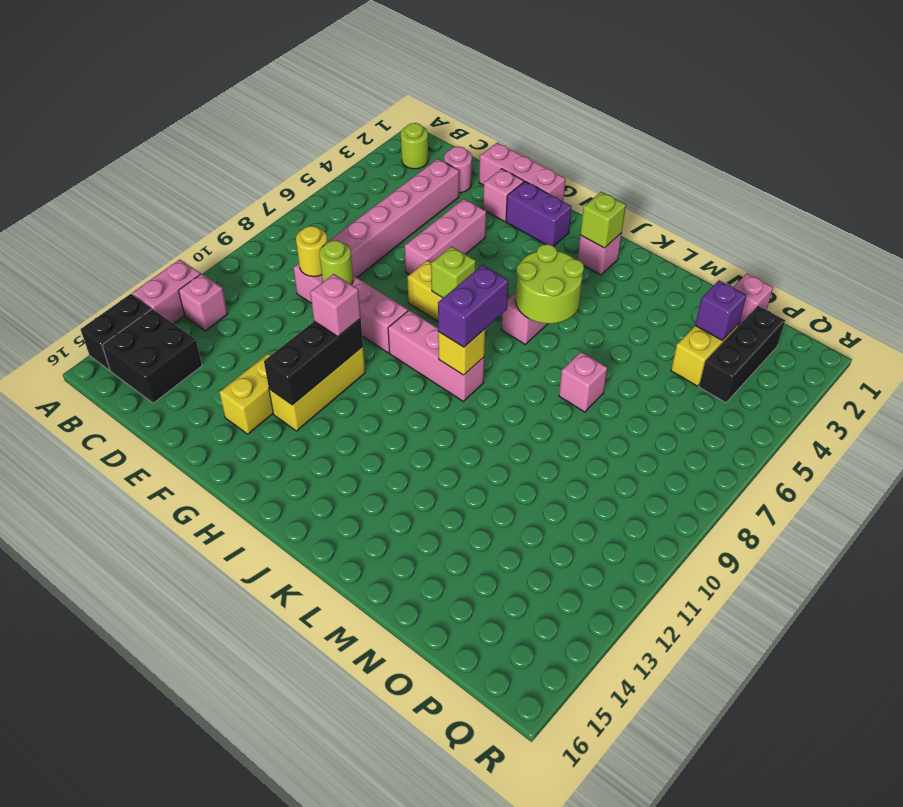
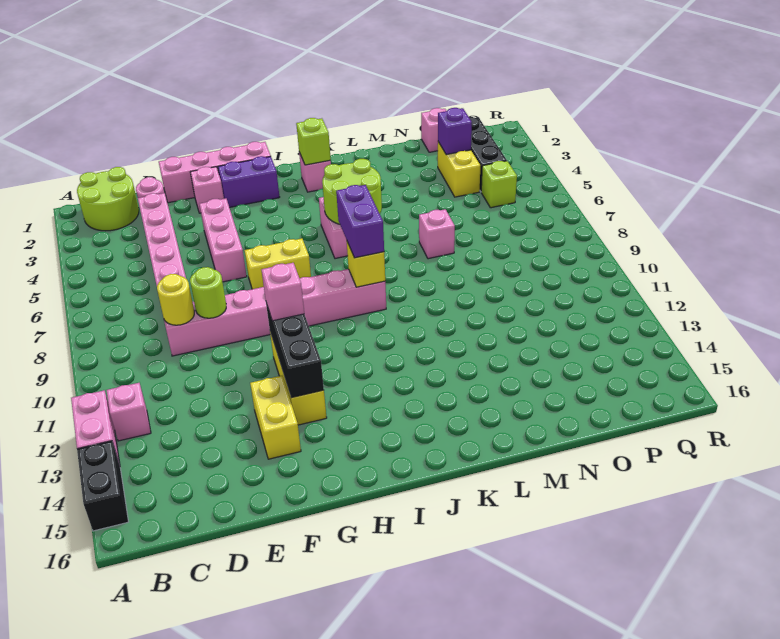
lime 1x1 round brick [401,123,428,169] -> lime 2x2 round brick [77,167,139,231]
black 2x2 brick [102,309,202,403] -> none
pink 1x3 brick [479,143,565,201] -> pink 1x4 brick [159,142,270,203]
lime 1x1 brick [431,246,476,298] -> lime 1x1 brick moved to [481,161,517,208]

